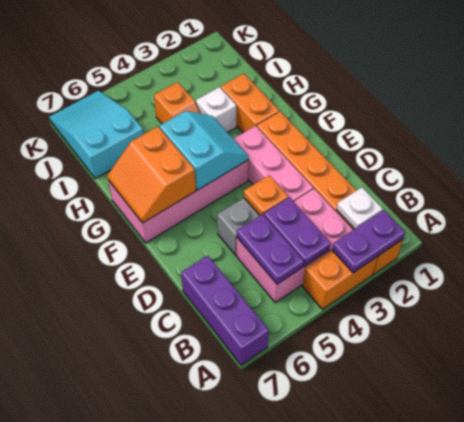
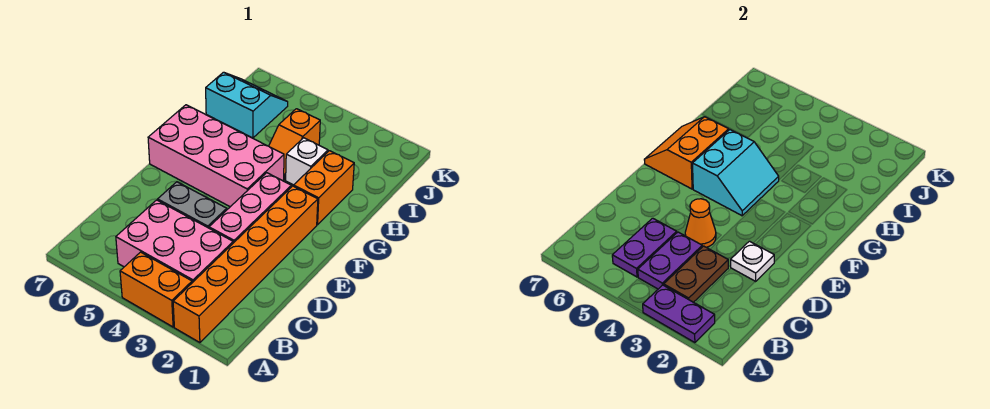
purple 1x3 brick [181,256,269,365] -> none
white 1x1 plate [336,187,383,229] -> white 1x1 plate moved to [730,241,774,282]
none -> brown 1x2 plate [664,246,728,302]
orange 1x1 plate [244,175,288,215] -> orange 1x1 cone [685,199,716,247]
cyan 2x3 slope [49,91,143,179] -> cyan 2x2 slope [206,72,288,138]

